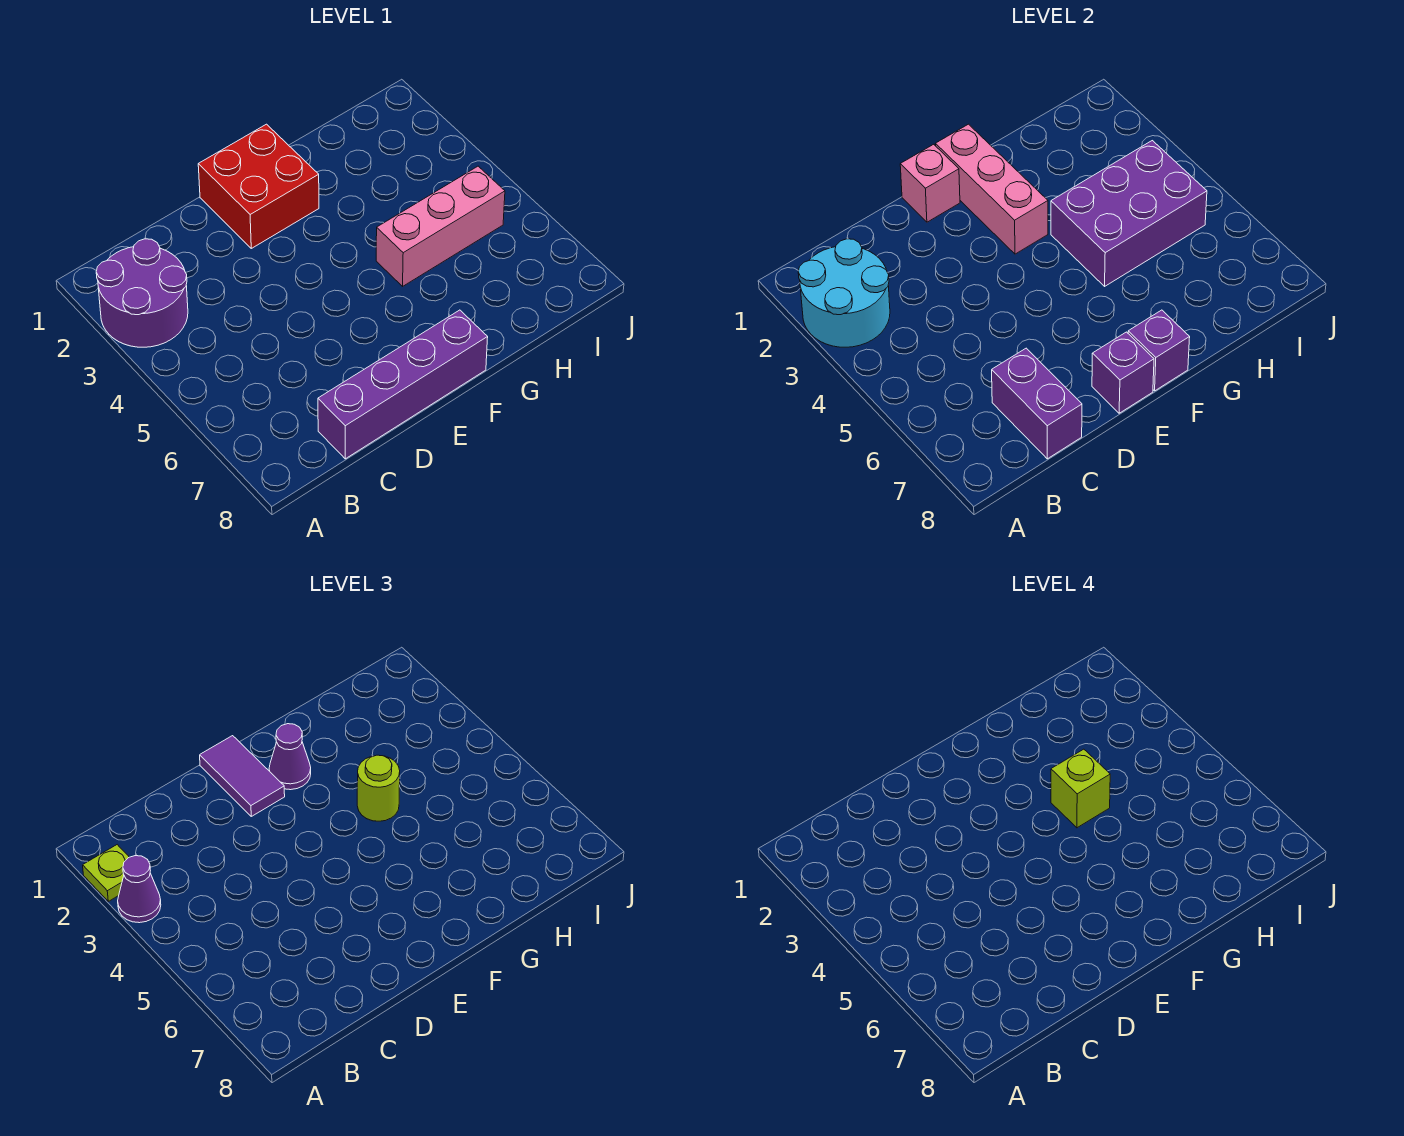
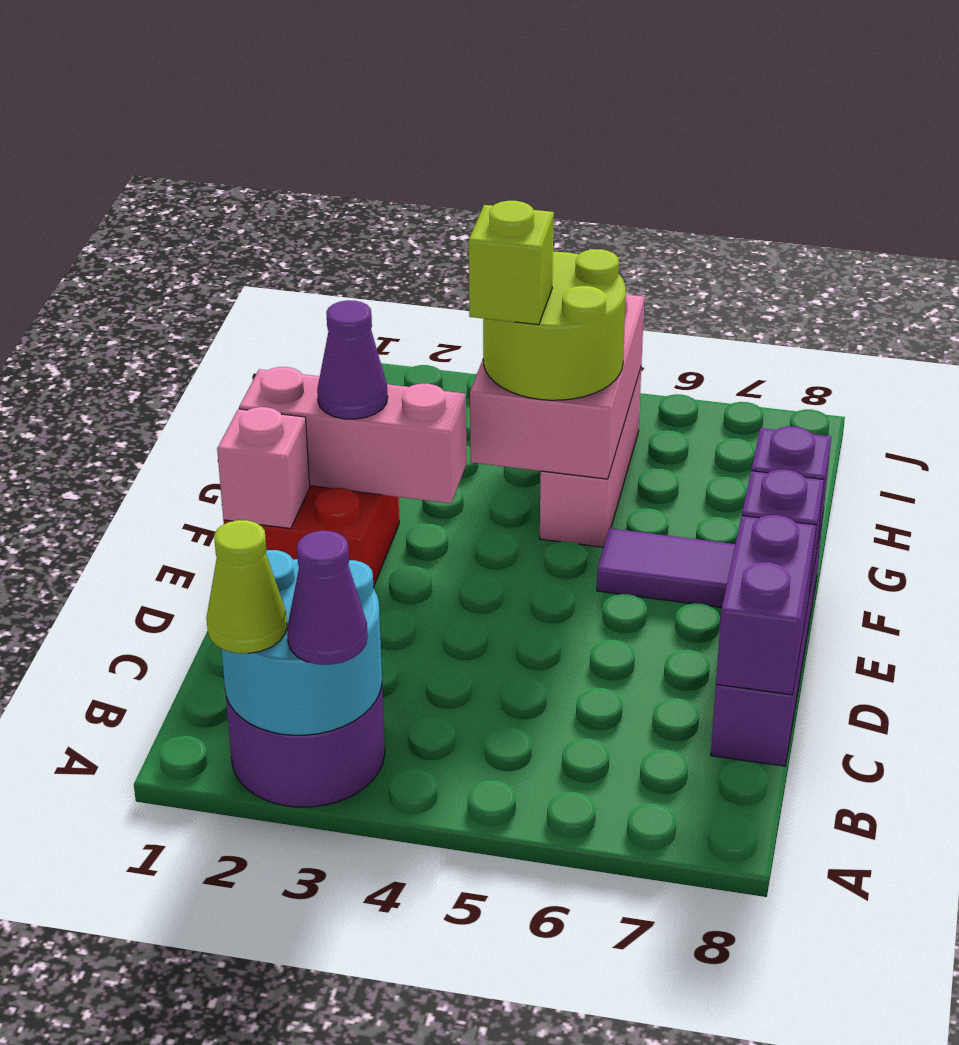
lime 1x1 plate [83,845,129,901] -> lime 1x1 cone [206,520,287,653]
purple 1x2 brick [992,348,1082,459] -> purple 1x2 brick turned to [716,515,816,695]
purple 1x2 tile [200,736,285,816] -> purple 1x2 tile moved to [597,528,735,607]
purple 2x3 brick [1051,141,1207,286] -> pink 2x3 brick [470,294,644,479]
lime 1x1 round brick [357,755,400,821] -> lime 2x2 round brick [483,249,626,400]

